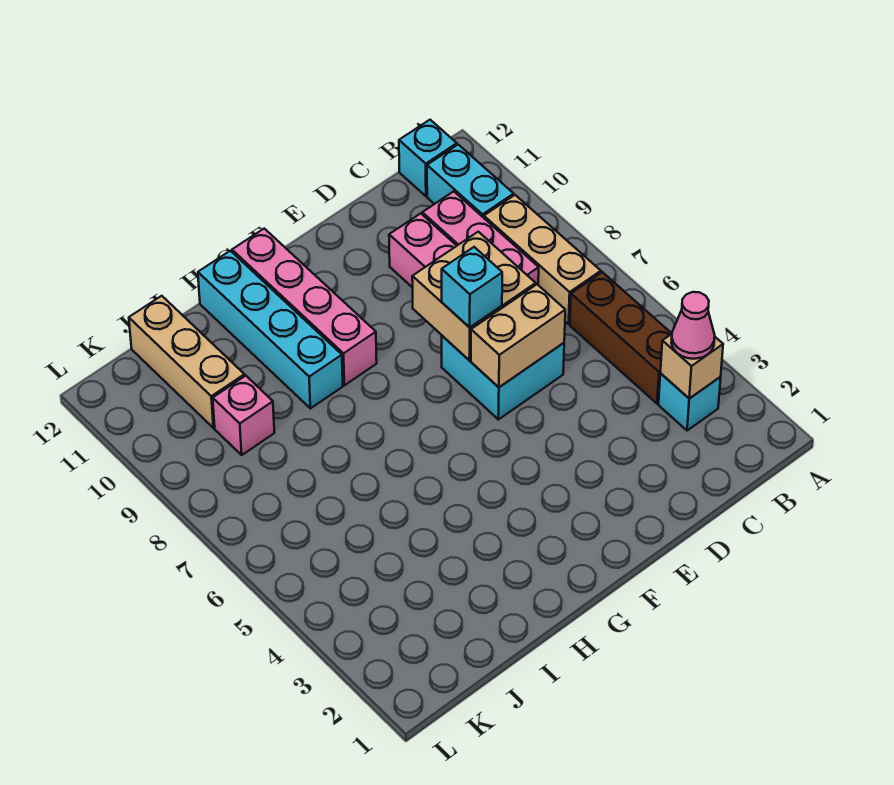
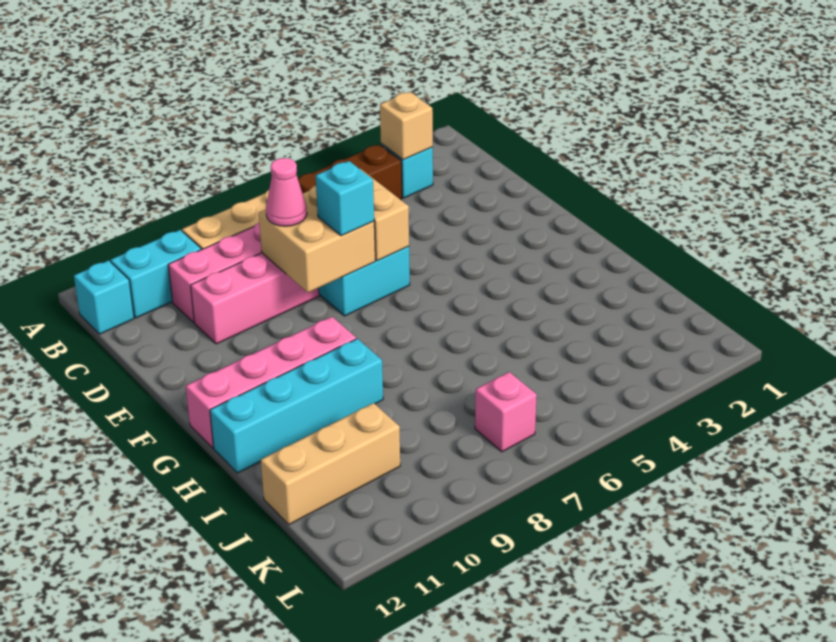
pink 1x1 cone [671,292,715,359] -> pink 1x1 cone moved to [266,158,307,226]
pink 1x1 brick [213,376,275,455] -> pink 1x1 brick moved to [475,372,537,452]

